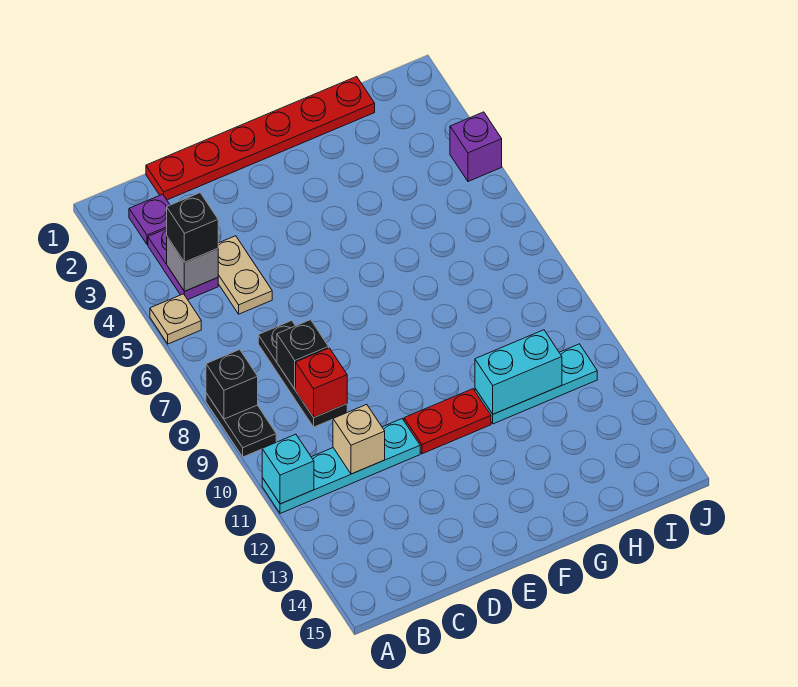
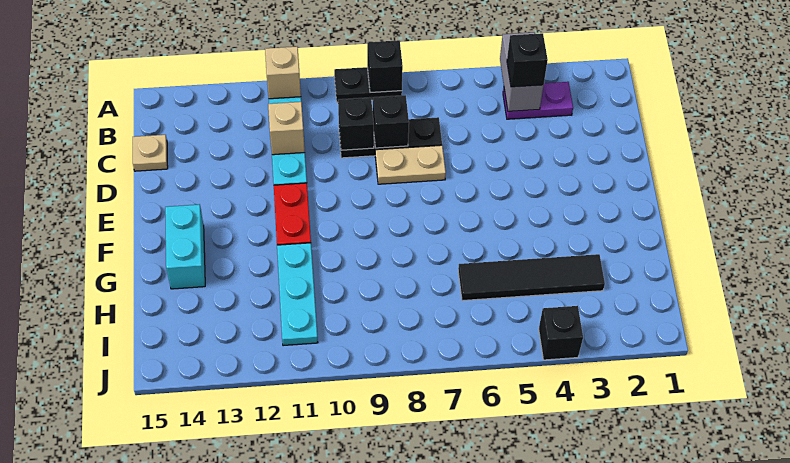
tan 1x1 plate [150,294,201,344] -> tan 1x1 plate moved to [133,135,168,171]
cyan 1x1 brick [262,434,314,504] -> tan 1x1 brick [265,47,301,99]
purple 1x1 plate [129,194,170,244] -> none
grey 1x1 brick [167,237,218,291] -> grey 1x2 brick [500,32,544,111]
red 1x6 plate [146,76,375,200] -> none
tan 1x2 plate [218,236,272,314] -> tan 1x2 plate moved to [375,145,446,184]
red 1x1 brick [296,348,347,417] -> black 1x1 brick [338,97,374,150]
cyan 1x2 brick [475,330,562,414] -> cyan 1x2 brick moved to [165,204,205,289]
none -> black 1x4 tile [458,254,605,301]
purple 1x1 brick [450,112,502,181] -> black 1x1 brick [539,306,583,360]

